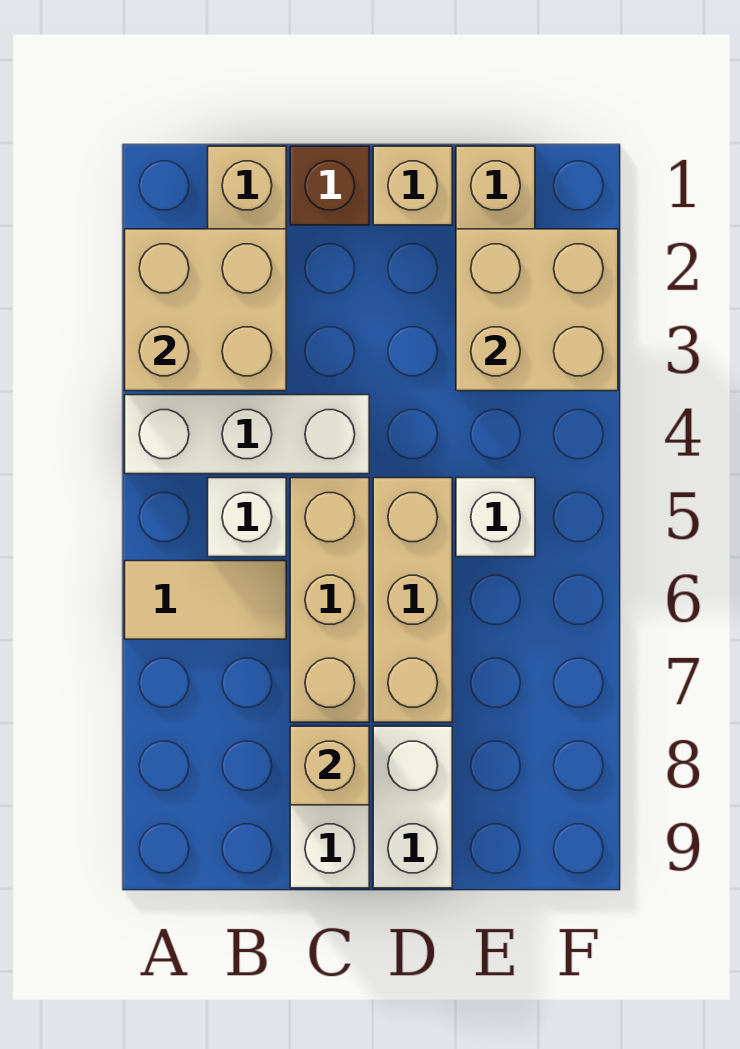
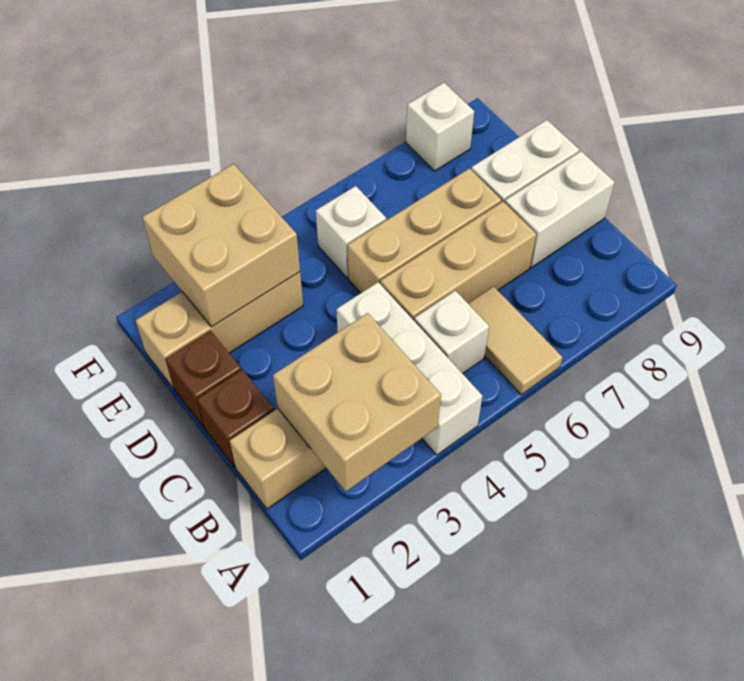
tan 1x1 brick [290,726,369,805] -> none
tan 1x1 brick [373,146,452,225] -> brown 1x1 brick [166,331,241,427]
none -> white 1x1 brick [406,83,474,171]

